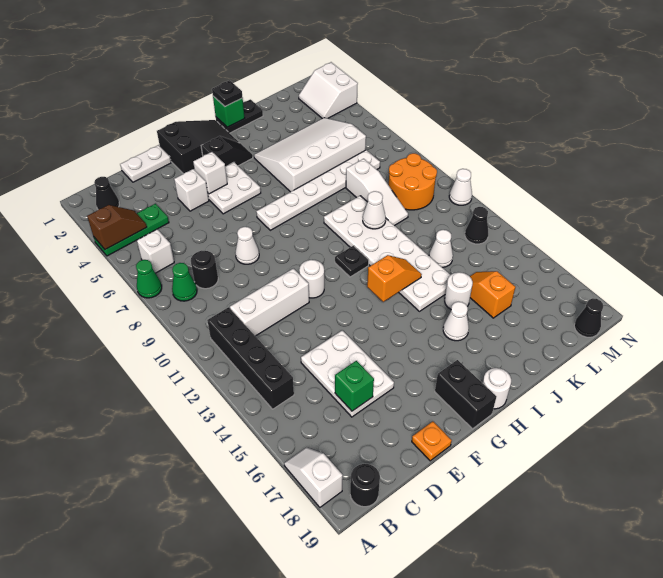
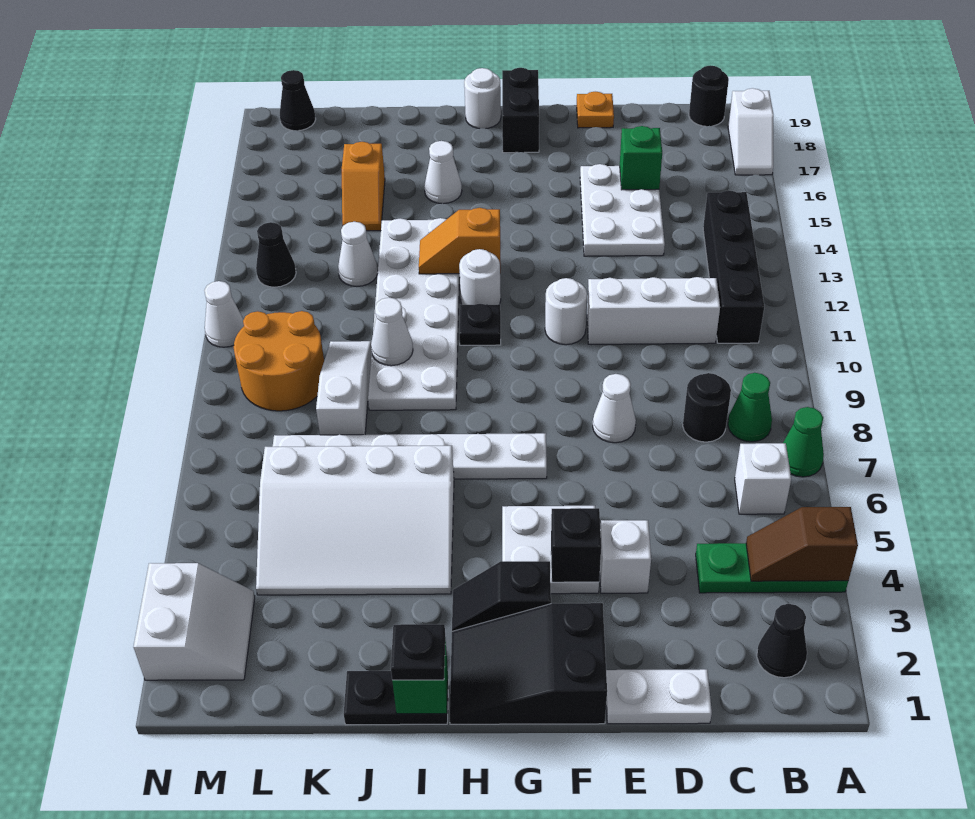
white 1x1 brick [193,152,227,194] -> black 1x1 brick [551,508,601,582]
white 1x1 round brick [445,272,473,309] -> white 1x1 round brick moved to [459,249,501,305]

